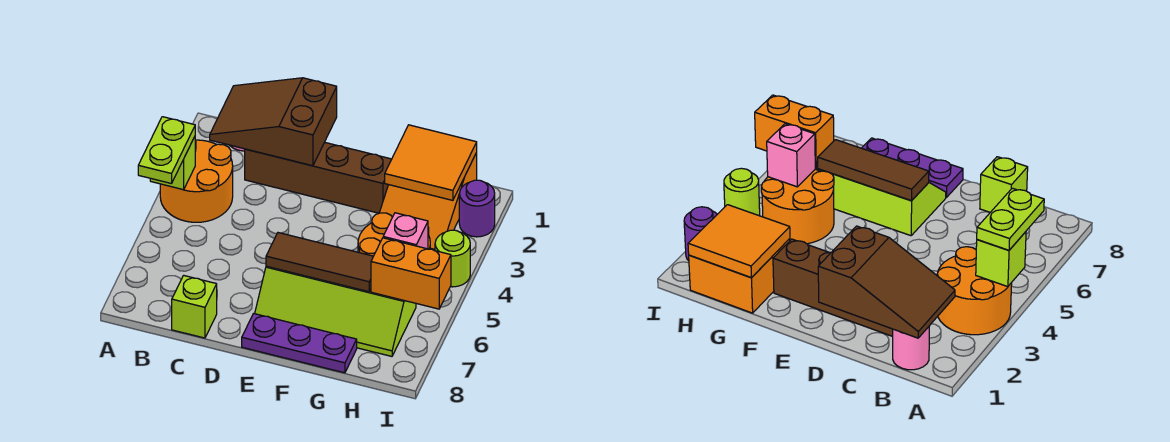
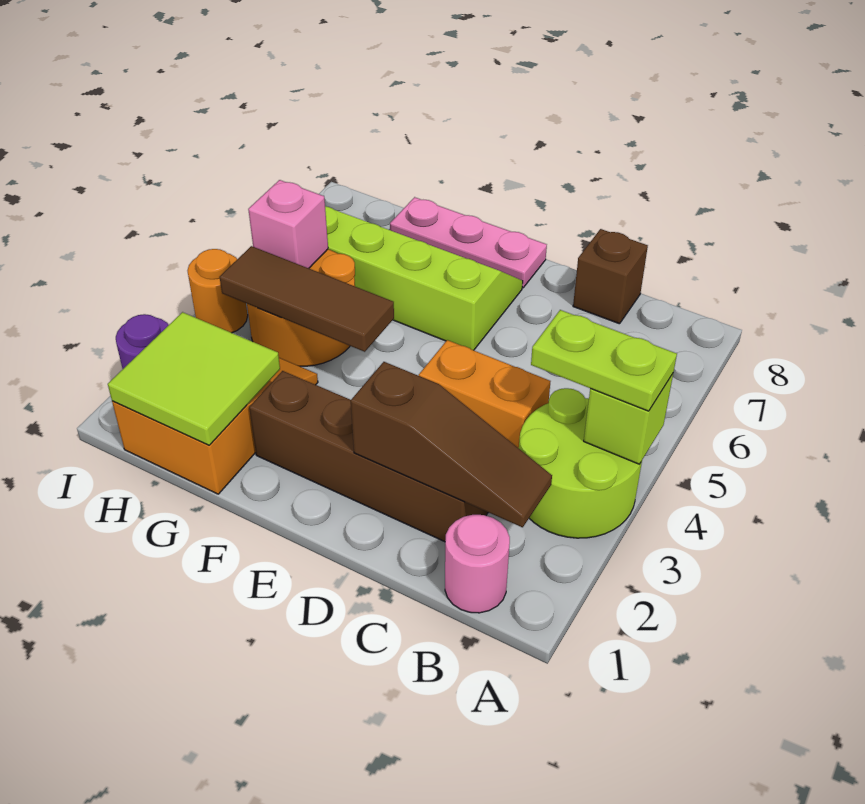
orange 2x2 round brick [160,140,233,222] -> lime 2x2 round brick [519,388,642,538]
lime 1x2 plate [138,117,195,184] -> lime 1x2 plate turned to [531,310,677,411]
brown 2x3 slope [210,78,337,166] -> brown 1x3 slope [351,362,552,527]
lime 1x1 brick [172,275,217,338] -> brown 1x1 brick [573,229,648,324]
brown 1x3 tile [266,233,373,292] -> brown 1x3 tile moved to [220,246,394,352]
purple 1x3 plate [242,314,357,373] -> pink 1x3 plate [390,197,547,288]
orange 2x2 tile [385,125,477,200] -> lime 2x2 tile [108,312,280,445]
orange 1x2 brick [371,238,451,309] -> orange 1x2 brick moved to [419,340,551,448]
lime 1x1 round brick [435,230,470,287] -> orange 1x1 round brick [187,249,248,333]

